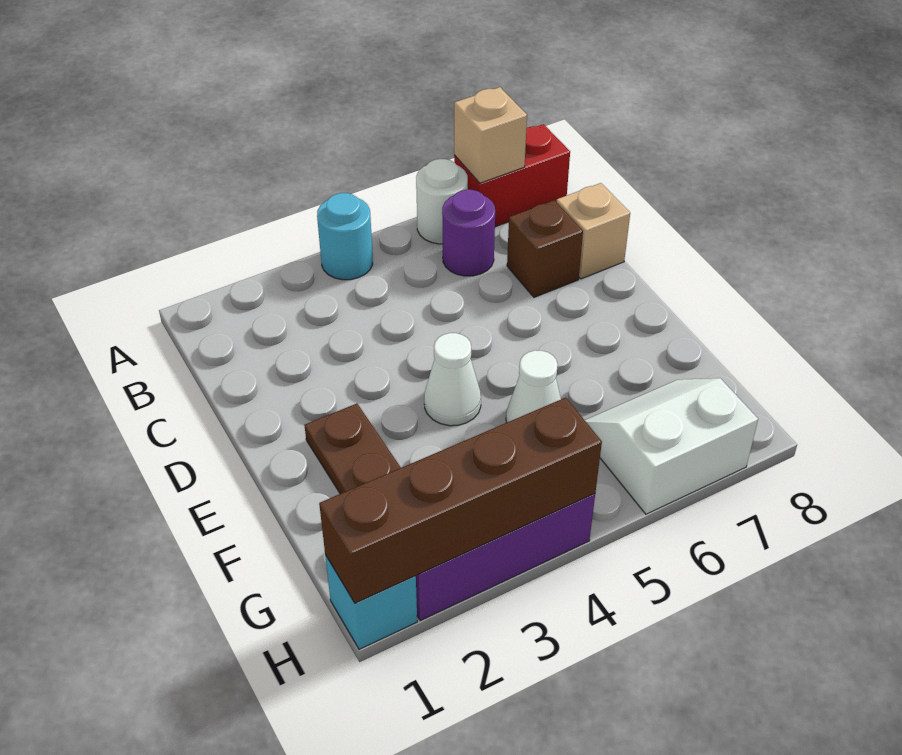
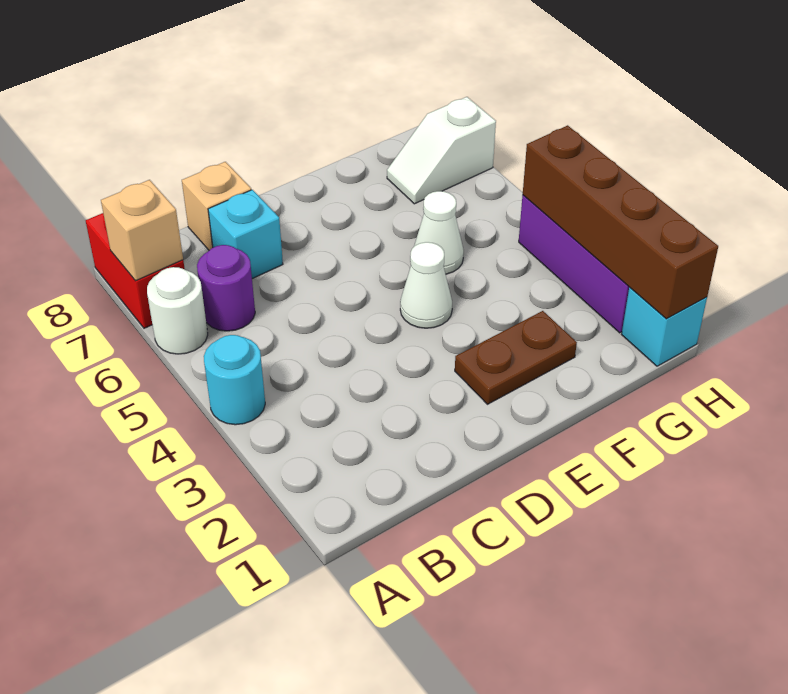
brown 1x1 brick [507,200,583,297] -> cyan 1x1 brick [208,190,283,279]
white 2x2 slope [585,378,758,514] -> white 1x2 slope [387,97,496,204]

